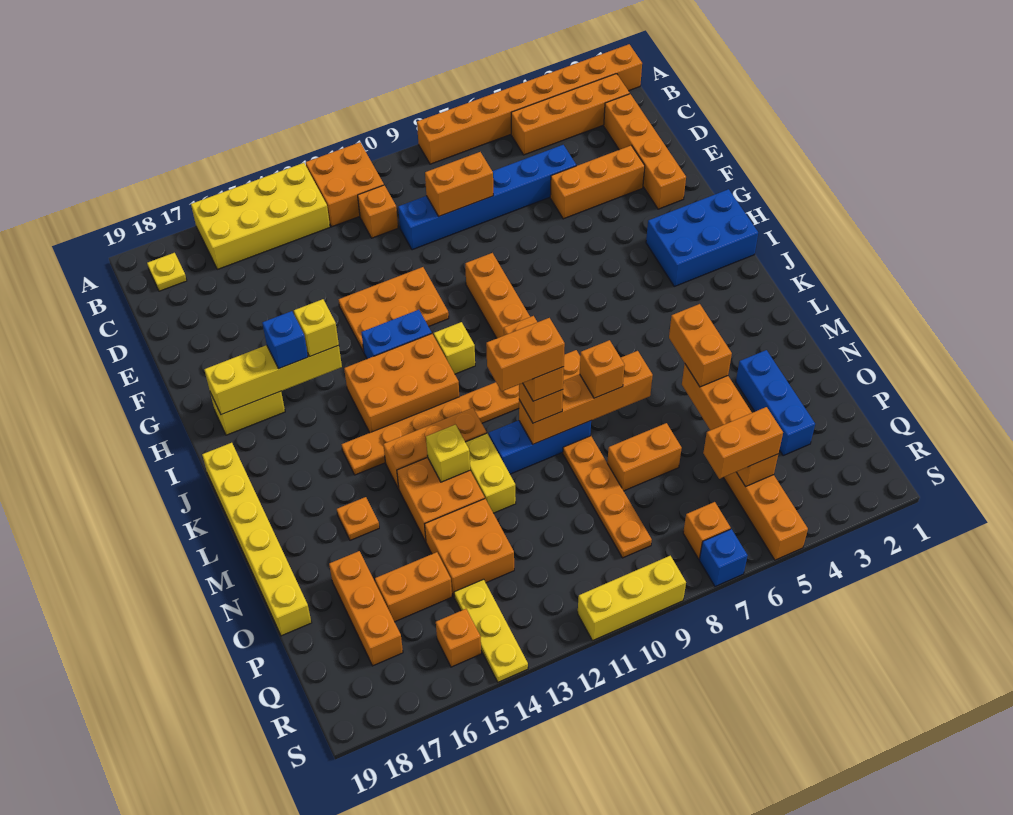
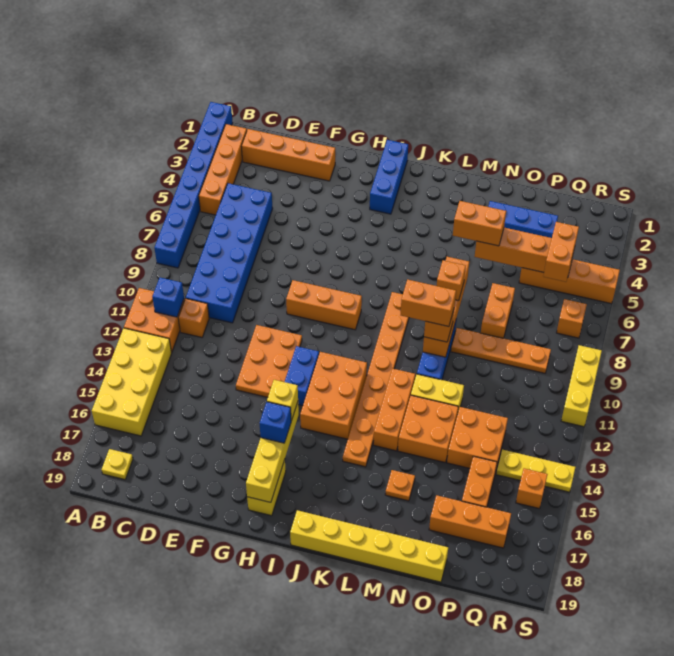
orange 1x8 brick [417,44,642,164] -> blue 1x8 brick [154,102,233,268]
blue 1x6 brick [398,145,576,250] -> blue 2x6 brick [186,183,273,323]
orange 1x2 brick [425,152,493,216] -> none
orange 1x3 brick [550,146,645,219] -> none
blue 2x3 brick [646,189,758,286] -> blue 1x3 brick [370,140,408,214]
yellow 1x1 brick [434,322,475,374] -> none
orange 1x2 brick [486,318,565,392] -> none
yellow 1x1 brick [426,425,470,482] -> none
blue 1x1 brick [699,529,748,587] -> blue 1x1 brick moved to [152,278,184,317]

